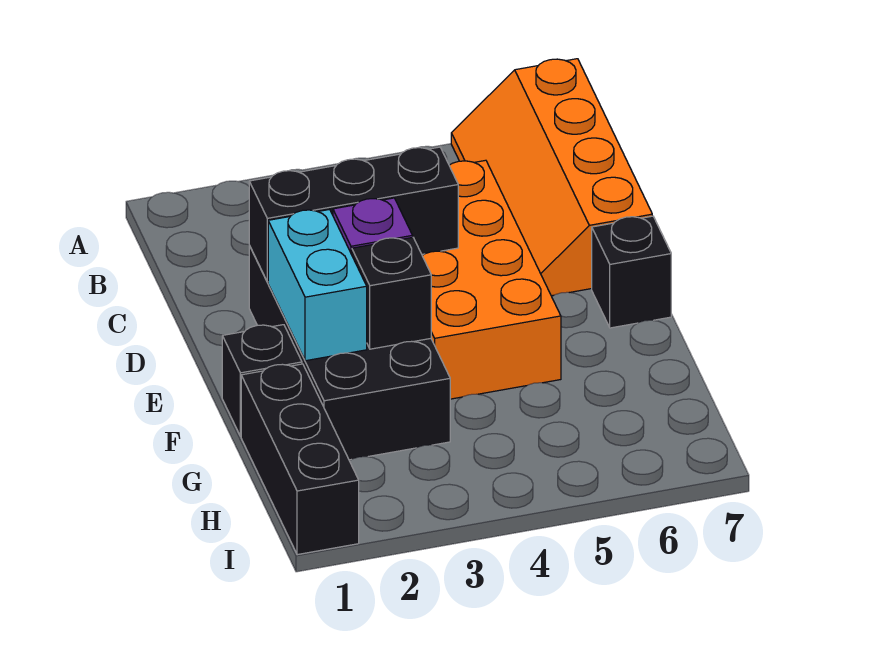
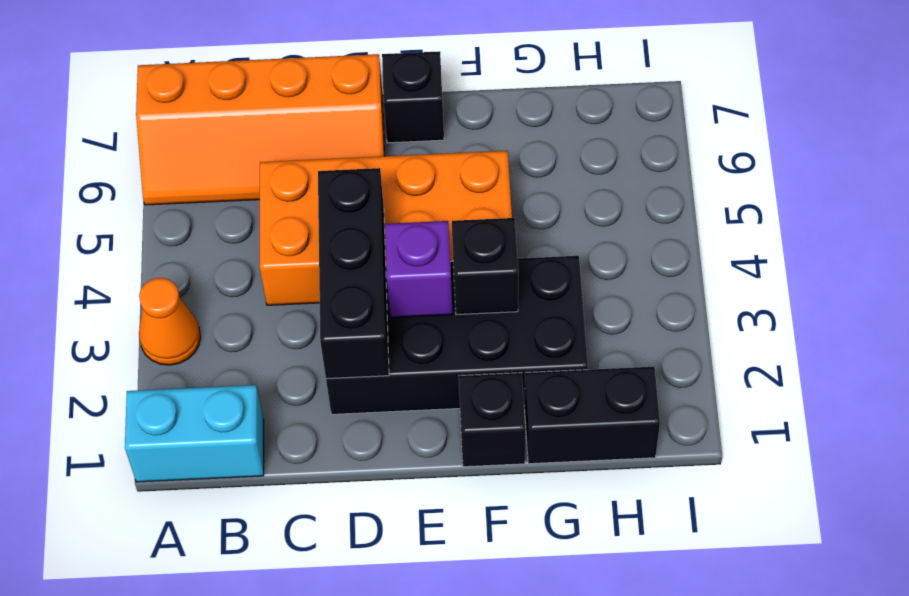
none -> orange 1x1 cone [139,278,201,365]
cyan 1x2 brick [268,209,367,361] -> cyan 1x2 brick moved to [125,385,264,482]
black 1x3 brick [241,364,359,555] -> black 1x2 brick [525,367,660,464]

